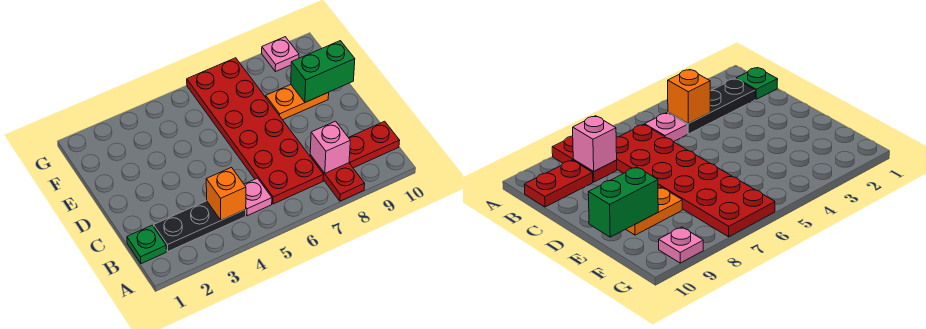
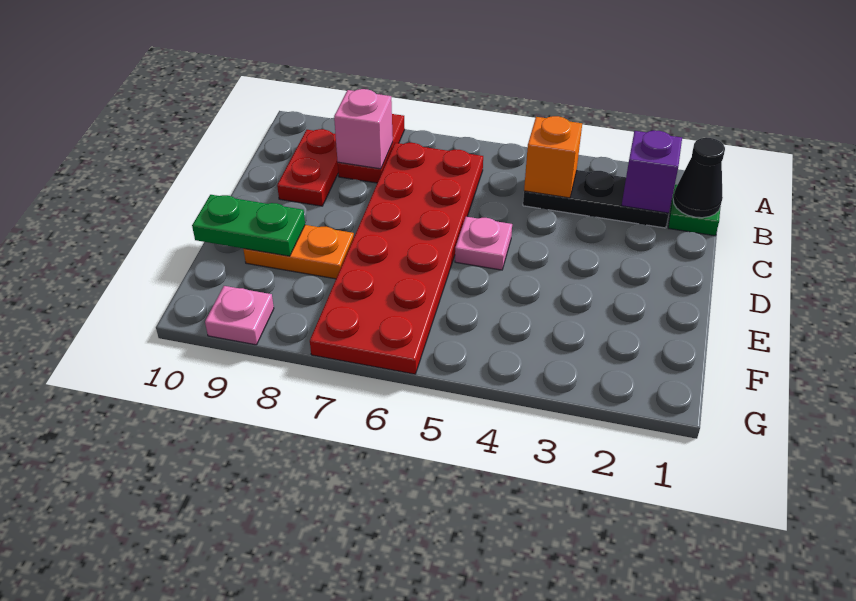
none -> black 1x1 cone [673,138,725,218]
none -> purple 1x1 brick [622,130,682,213]
pink 1x1 plate [244,178,272,216] -> pink 1x1 plate moved to [455,217,512,270]
red 1x2 plate [348,121,400,168] -> red 1x2 plate turned to [277,129,338,206]
green 1x2 brick [291,41,355,102] -> green 1x2 plate [192,195,305,256]

